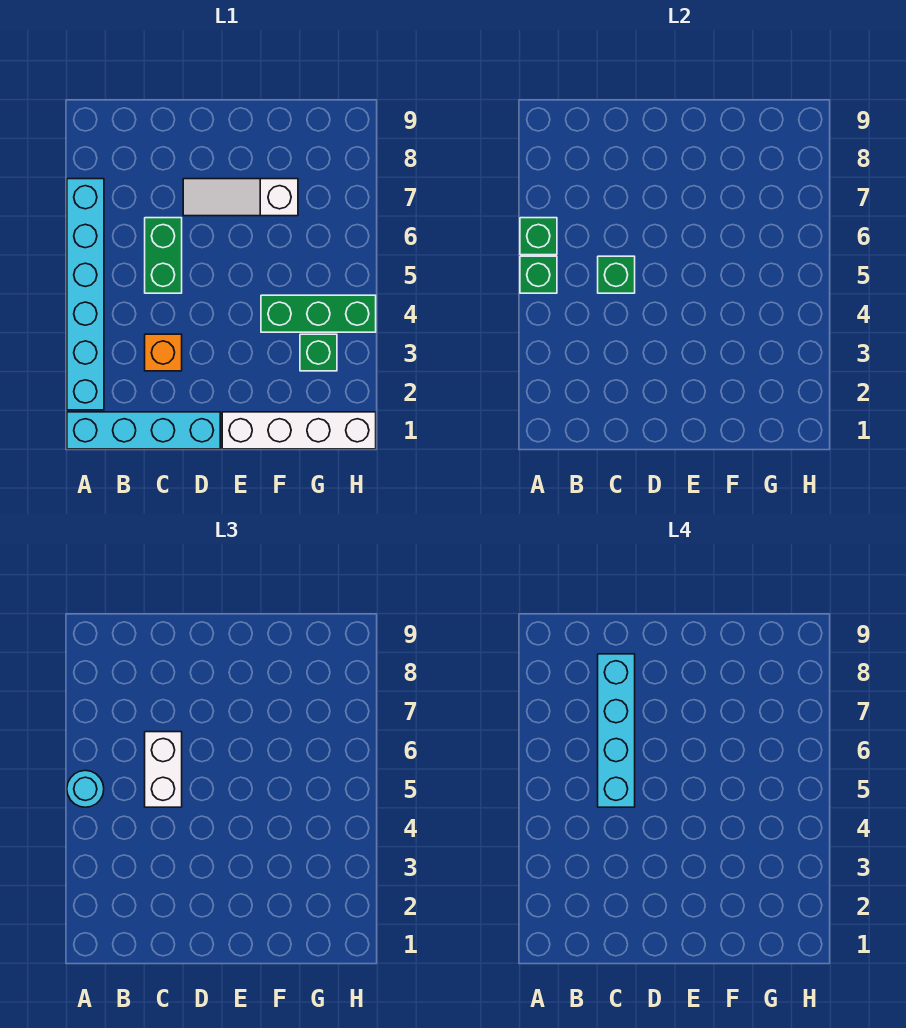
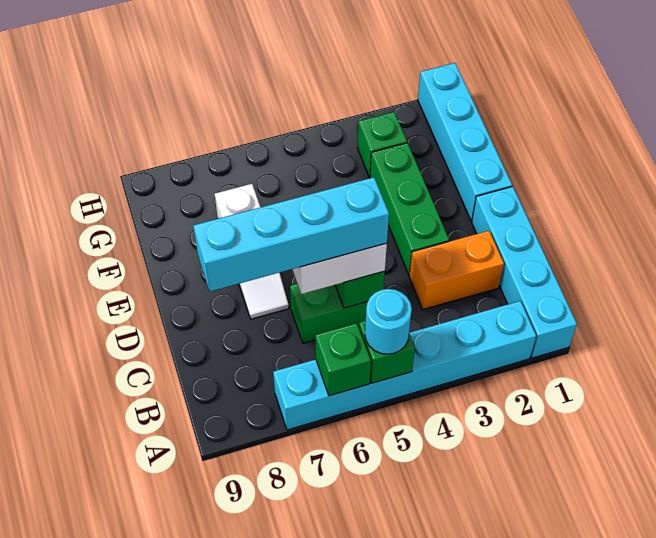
orange 1x1 brick [145,334,182,371] -> orange 1x2 brick [409,231,504,309]
white 1x4 brick [222,412,376,449] -> cyan 1x4 brick [418,63,512,221]
green 1x3 brick [261,295,376,332] -> green 1x3 brick moved to [370,143,449,275]

